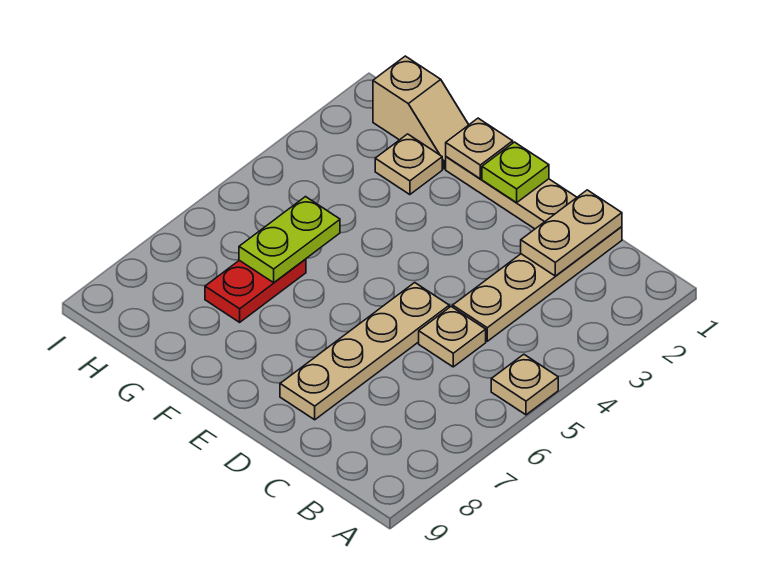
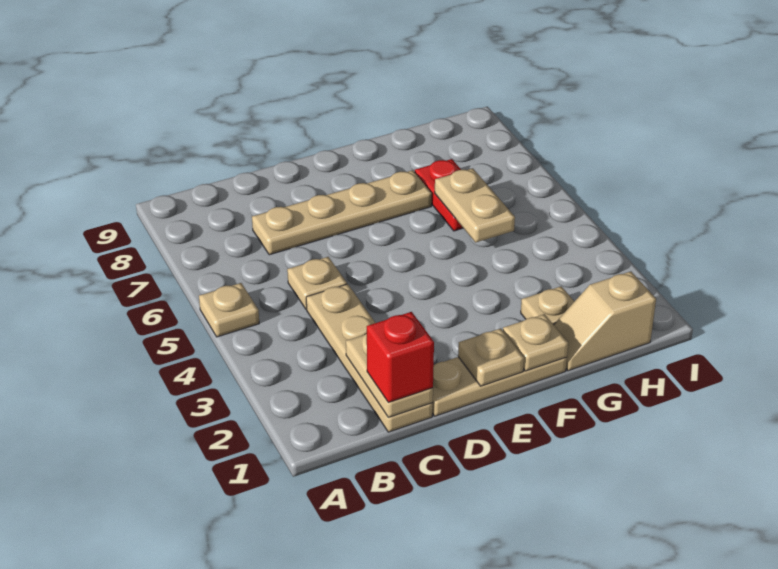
none -> red 1x1 brick [367,312,434,402]
tan 1x4 plate [280,283,449,420] -> tan 1x4 plate turned to [252,170,432,255]
lime 1x1 plate [482,142,549,203] -> tan 1x1 plate [458,328,524,386]
lime 1x2 plate [239,197,340,283] -> tan 1x2 plate [435,168,515,243]

